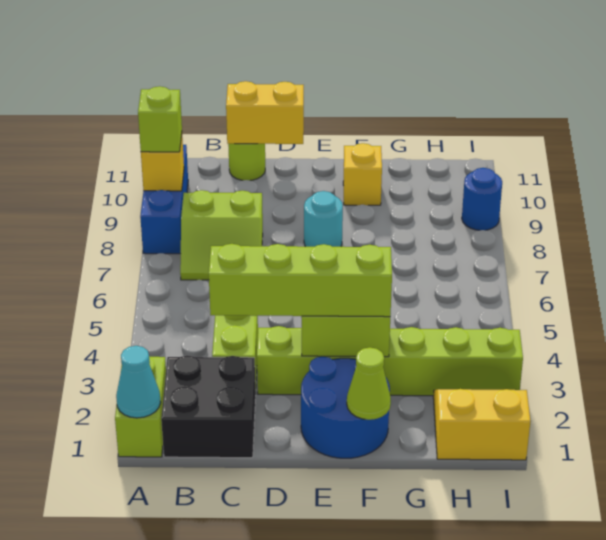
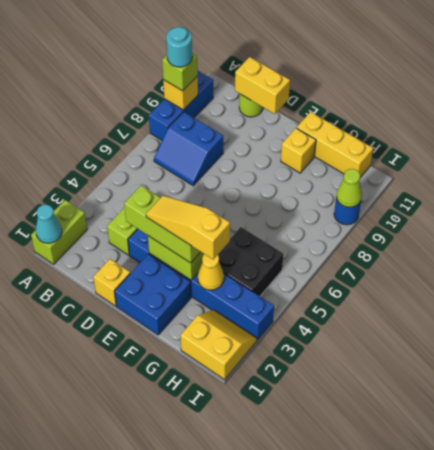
black 2x2 brick [161,355,255,458] -> black 2x2 brick moved to [218,227,284,296]
lime 2x2 slope [180,190,263,280] -> blue 2x2 slope [154,112,223,186]
lime 1x4 brick [209,244,392,317] -> lime 1x3 brick [124,186,200,263]
none -> yellow 1x1 brick [93,259,130,306]
lime 1x6 brick [257,326,523,396] -> blue 1x6 brick [128,229,274,340]
blue 2x2 round brick [301,356,390,458] -> blue 2x2 brick [115,254,191,335]
none -> yellow 1x3 slope [146,196,230,259]
cyan 1x1 round brick [304,191,343,247] -> cyan 1x1 round brick moved to [166,27,192,67]
lime 1x1 cone [347,347,391,420] -> lime 1x1 cone moved to [336,169,362,207]
none -> yellow 1x3 brick [297,112,373,178]
none -> yellow 1x1 cone [198,254,224,290]

